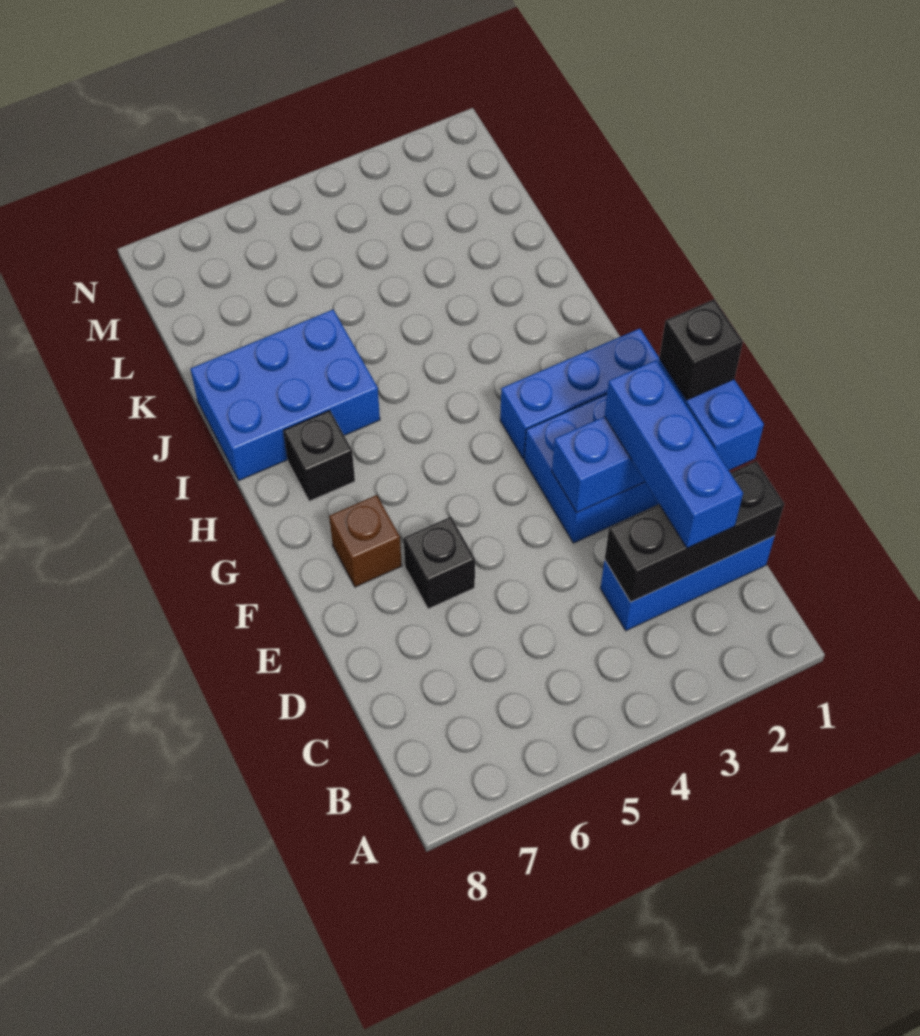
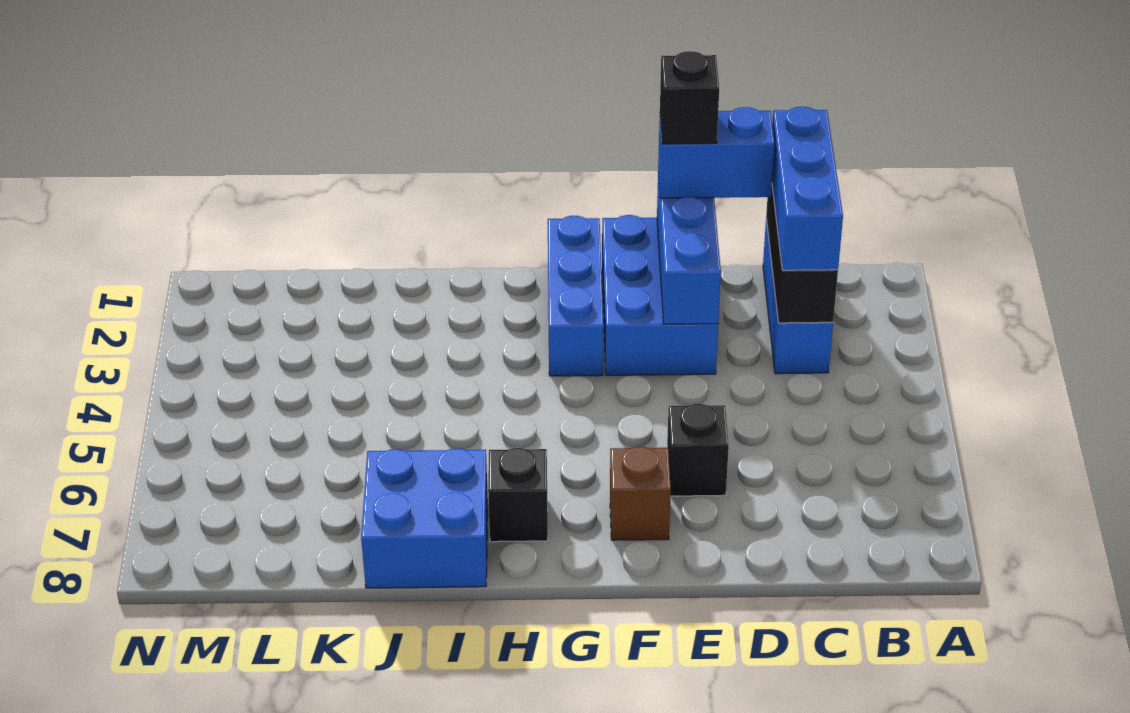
blue 1x3 brick [604,360,743,548] -> blue 1x3 brick turned to [772,107,843,270]
blue 2x3 brick [191,310,380,480] -> blue 2x2 brick [361,449,488,588]

